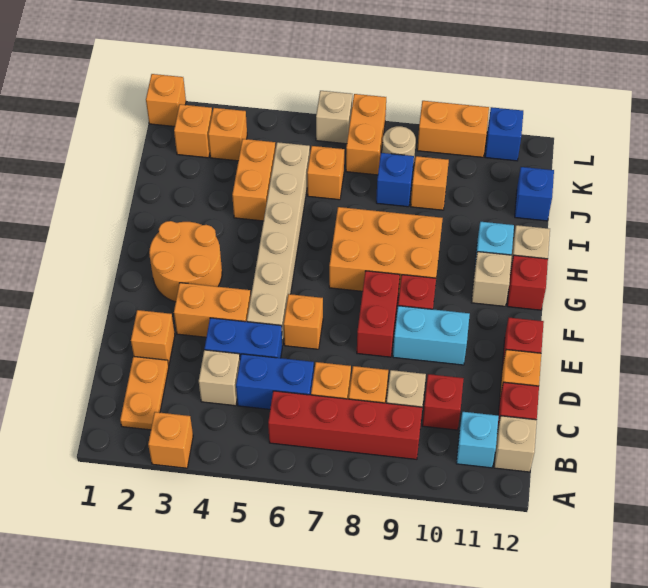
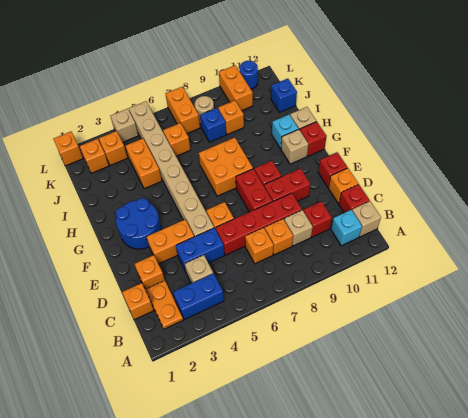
orange 1x1 brick [148,412,193,468] -> orange 1x1 brick moved to [122,283,154,320]
red 1x4 brick [268,391,422,459] -> red 1x4 brick moved to [216,193,302,255]
blue 1x2 brick [236,354,314,409] -> blue 1x2 brick moved to [173,273,224,320]
tan 1x6 brick [247,142,310,345] -> tan 1x8 brick [129,101,214,237]
cyan 1x2 brick [393,306,470,365] -> red 1x2 brick [264,168,310,201]
orange 2x2 round brick [149,221,222,302] -> blue 2x2 round brick [116,198,161,249]
orange 2x3 brick [329,207,443,295] -> orange 2x2 brick [199,137,253,196]
tan 1x1 brick [316,91,352,144] -> tan 1x1 brick moved to [110,109,138,142]
orange 1x2 brick [417,101,489,157] -> orange 1x2 brick turned to [219,65,253,110]
blue 1x1 brick [485,107,523,161] -> blue 1x1 round brick [240,61,258,89]

